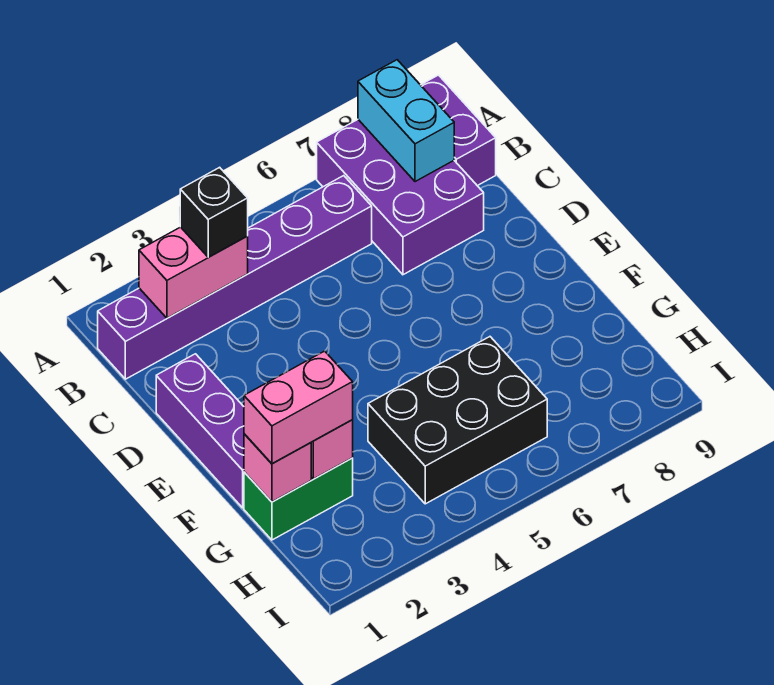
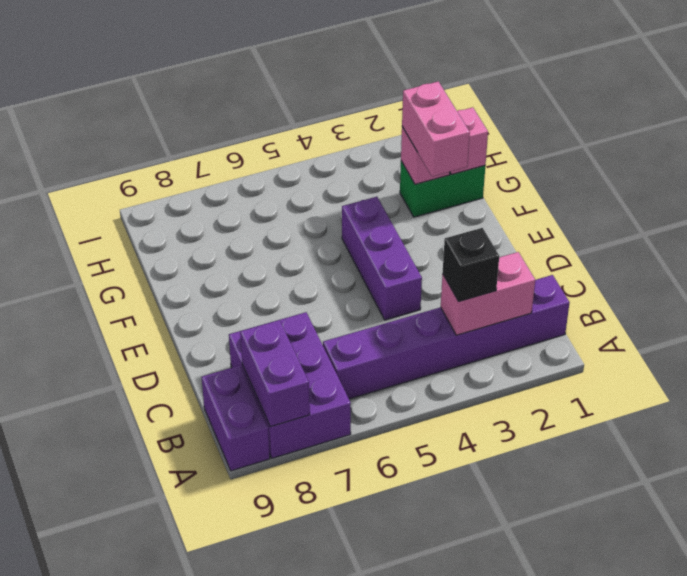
cyan 1x2 brick [358,60,454,182] -> purple 1x2 brick [240,320,310,427]
purple 1x3 brick [156,354,244,508] -> purple 1x3 brick moved to [342,197,422,320]
pink 1x2 brick [244,351,353,464] -> pink 1x2 brick turned to [402,81,470,177]
black 2x3 brick [368,337,547,504] -> none

